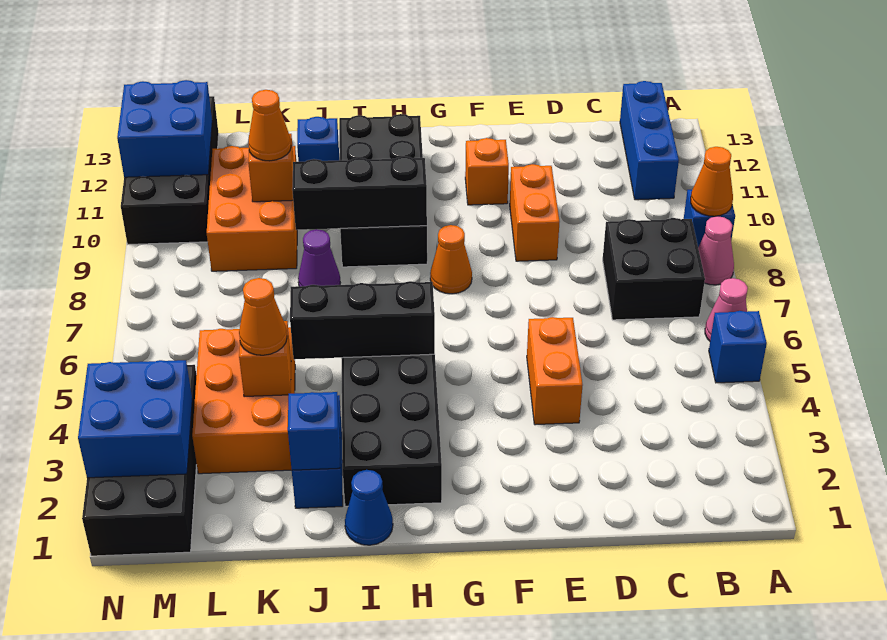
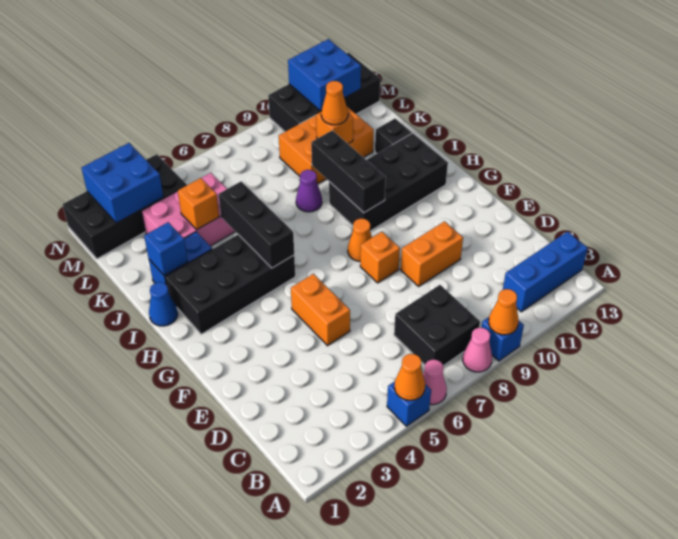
orange 1x2 brick [527,317,583,425] -> orange 1x2 brick turned to [291,274,350,346]
orange 1x1 brick [465,138,509,205] -> orange 1x1 brick moved to [360,232,400,283]
blue 1x1 brick [297,117,339,162] -> black 1x1 brick [375,119,412,154]
orange 2x3 brick [192,327,295,474] -> pink 2x3 brick [142,173,235,246]
orange 1x1 cone [239,278,287,355] -> orange 1x1 cone moved to [394,354,425,400]

